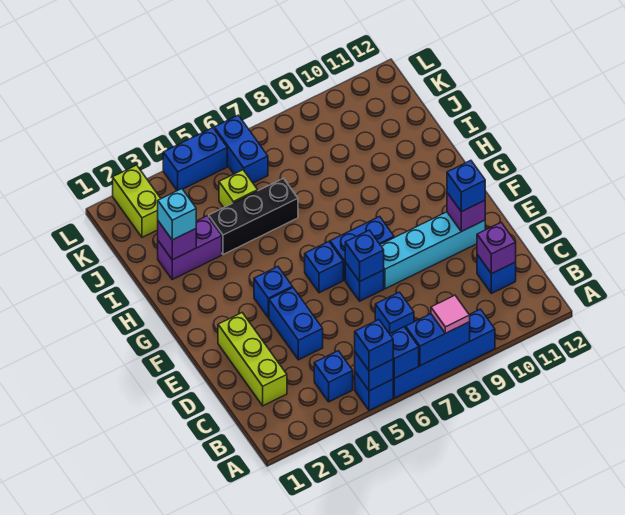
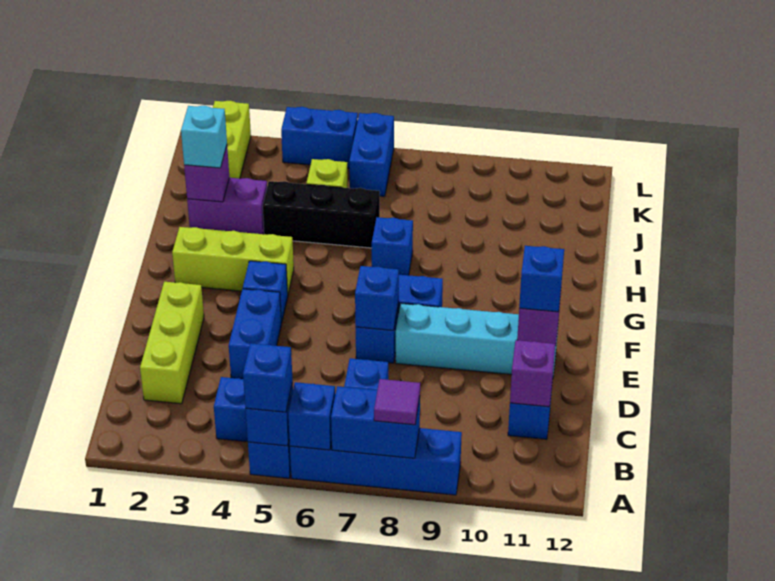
pink 1x1 tile [431,295,470,333] -> purple 1x1 tile [374,379,420,425]
blue 1x1 brick [305,242,343,293] -> blue 1x1 brick moved to [372,217,413,275]
none -> lime 1x3 brick [172,227,294,293]

